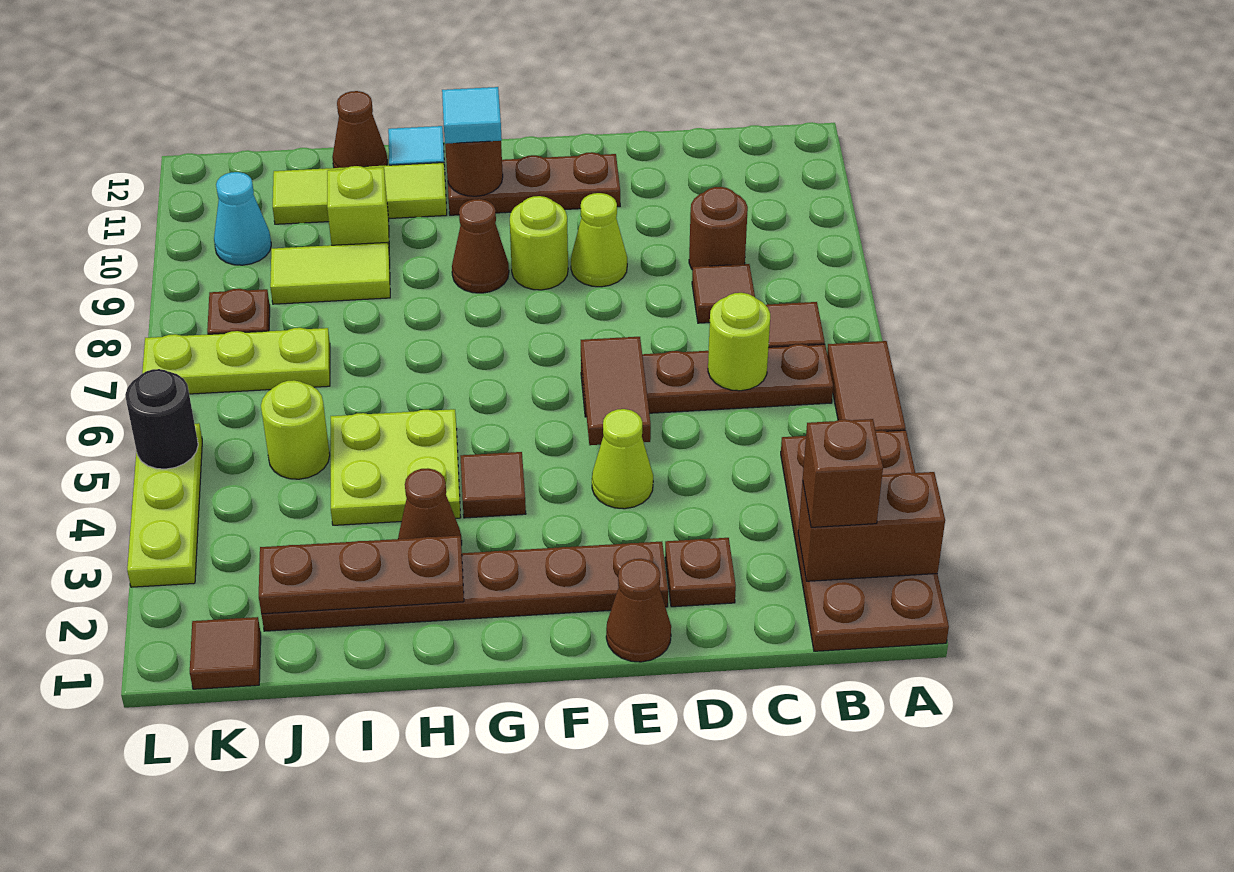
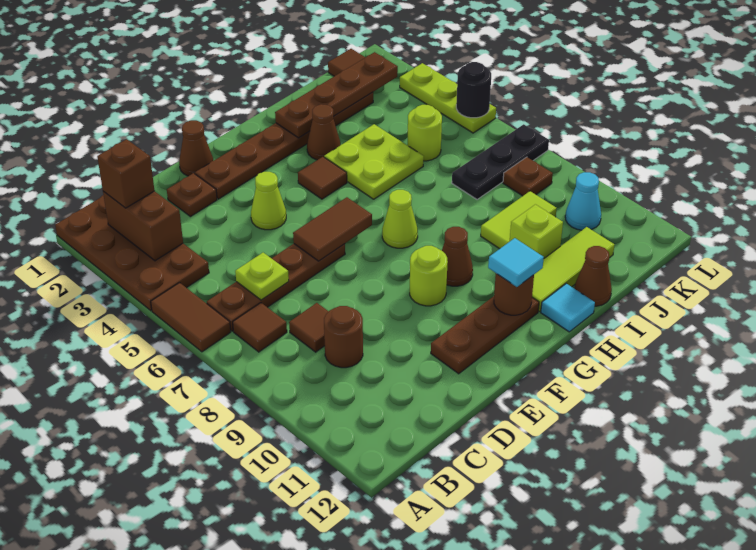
brown 1x2 brick [798,472,945,581] -> brown 1x2 brick turned to [103,191,183,261]
lime 1x1 round brick [708,293,770,391] -> lime 1x1 plate [235,253,289,300]
brown 1x2 tile [581,337,651,445] -> brown 1x2 tile turned to [293,197,372,261]
lime 1x1 cone [571,193,627,287] -> lime 1x1 cone moved to [382,190,418,248]
brown 1x3 plate [259,536,464,614] -> brown 1x4 plate [275,52,398,138]
lime 1x3 plate [142,328,330,394] -> black 1x3 plate [452,124,549,200]

